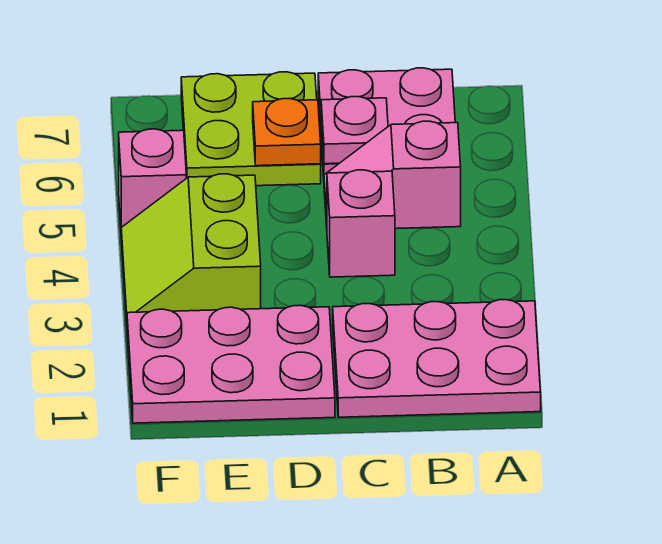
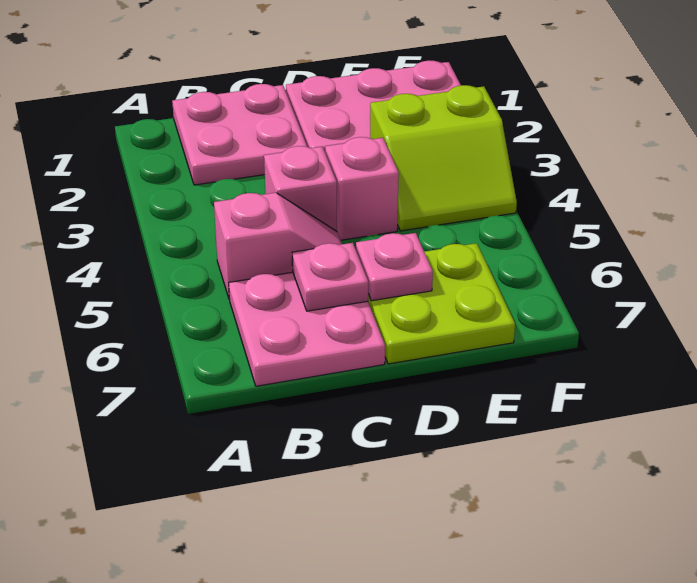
pink 2x3 plate [333,300,541,417] -> pink 2x2 plate [172,84,307,185]
orange 1x1 plate [253,99,321,166] -> pink 1x1 plate [356,233,433,301]
lime 2x2 slope [121,174,261,323] -> lime 2x2 slope turned to [370,85,517,231]
pink 1x1 brick [119,129,186,227] -> pink 1x1 brick moved to [325,137,399,240]

